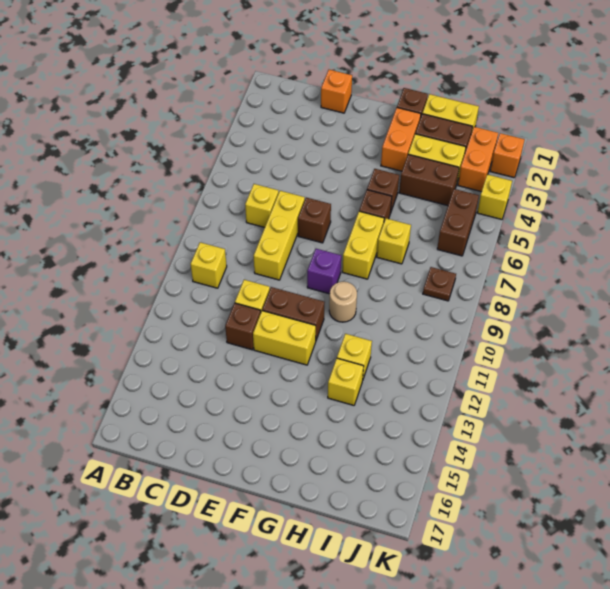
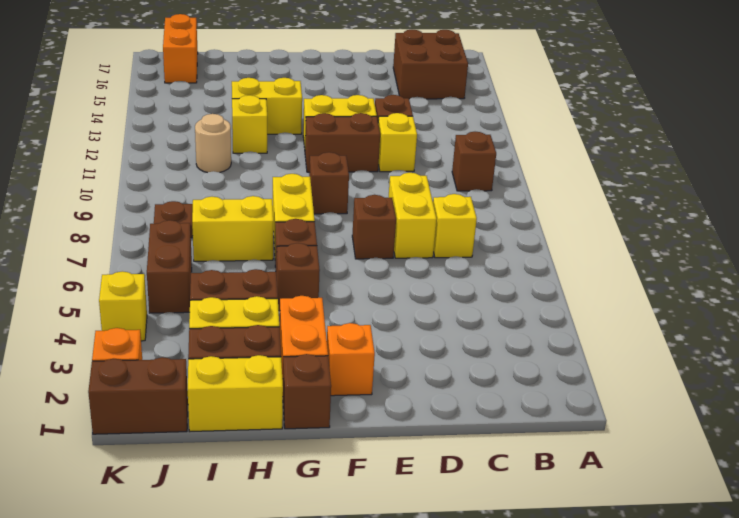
yellow 1x1 brick [191,242,227,288] -> brown 1x1 brick [452,132,496,191]
none -> brown 2x2 brick [393,30,468,99]
orange 1x1 brick [321,70,352,113] -> orange 1x1 brick moved to [327,323,375,396]
yellow 1x3 brick [254,191,305,280] -> yellow 1x2 brick [388,173,437,258]
purple 1x1 brick [307,249,341,294] -> brown 1x1 brick [309,152,349,214]
tan 1x1 round brick [329,282,357,322] -> tan 1x1 round brick moved to [195,114,231,173]
yellow 1x1 brick [377,218,411,264] -> yellow 1x2 brick [192,196,273,261]
yellow 1x1 brick [328,358,364,405] -> yellow 1x2 brick [232,78,302,134]
none -> brown 1x2 brick [88,357,188,434]
orange 1x2 brick [458,127,498,192] -> orange 1x2 brick moved to [163,14,198,83]

